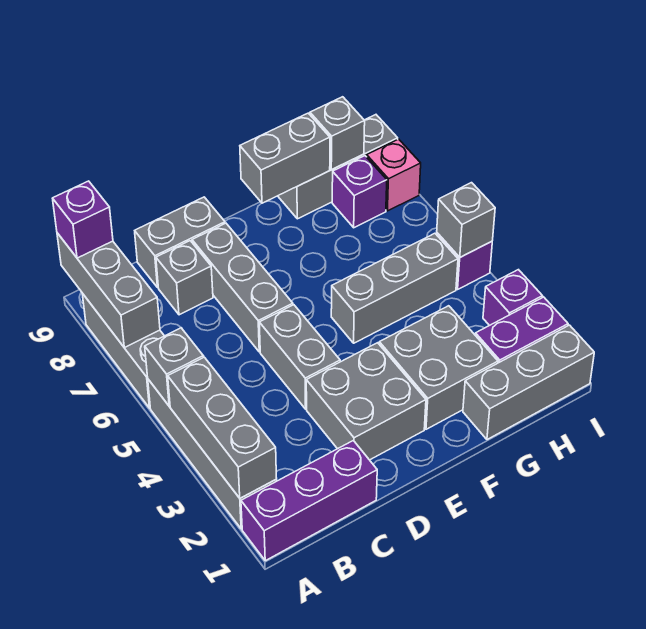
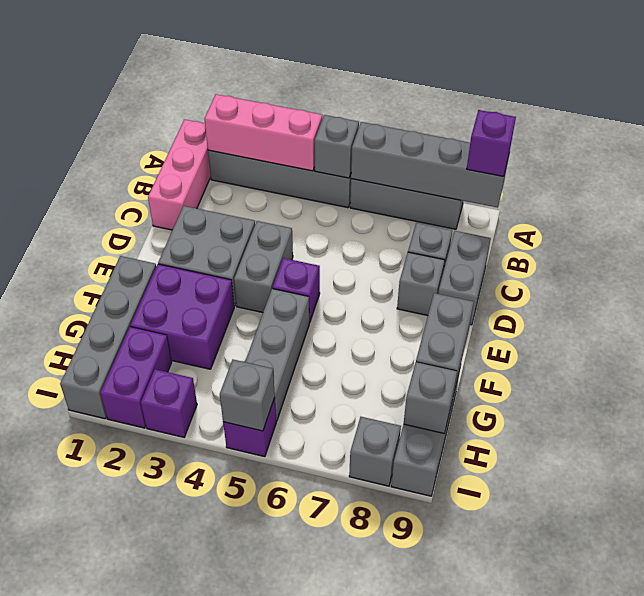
purple 1x3 brick [241,441,377,561] -> pink 1x3 brick [148,119,211,230]
grey 1x3 brick [168,357,277,498] -> pink 1x3 brick [204,94,322,171]
grey 1x3 brick [57,233,160,348] -> grey 1x4 brick [351,122,509,208]
grey 1x2 brick [259,305,340,409] -> grey 1x2 brick turned to [234,221,293,313]
grey 1x3 brick [192,223,293,352] -> grey 1x1 brick [397,252,445,316]
grey 2x2 brick [379,306,498,429] -> purple 2x2 brick [130,264,234,369]
grey 1x3 brick [463,325,594,440] -> grey 1x4 brick [60,256,156,419]
purple 1x1 brick [332,156,387,228] -> purple 1x1 brick moved to [273,258,320,323]
pink 1x1 brick [367,139,421,211] -> grey 1x1 brick [349,417,401,486]

